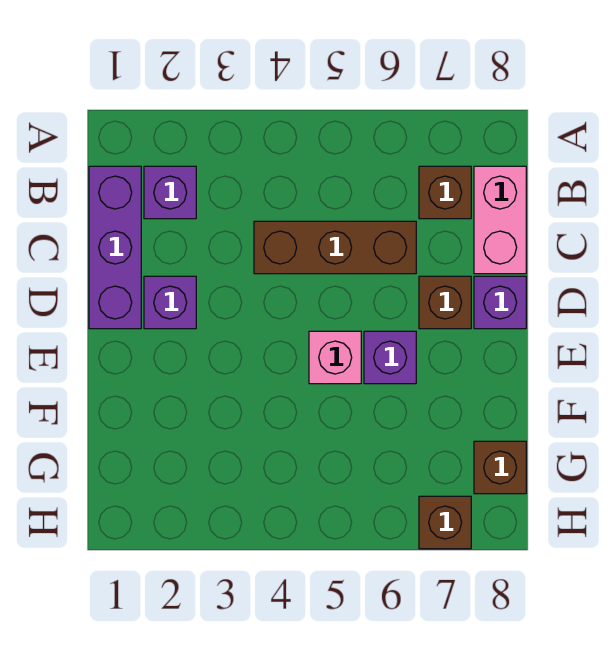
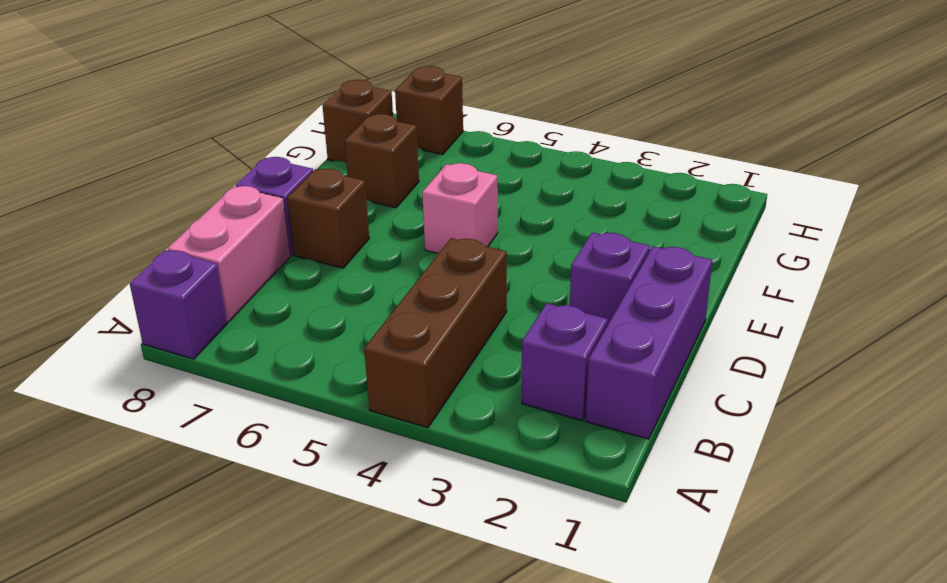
brown 1x1 brick [419,166,471,219] -> brown 1x1 brick moved to [345,114,419,208]
brown 1x3 brick [254,221,416,274] -> brown 1x3 brick turned to [364,238,507,428]
purple 1x1 brick [364,331,416,384] -> purple 1x1 brick moved to [130,250,227,359]

